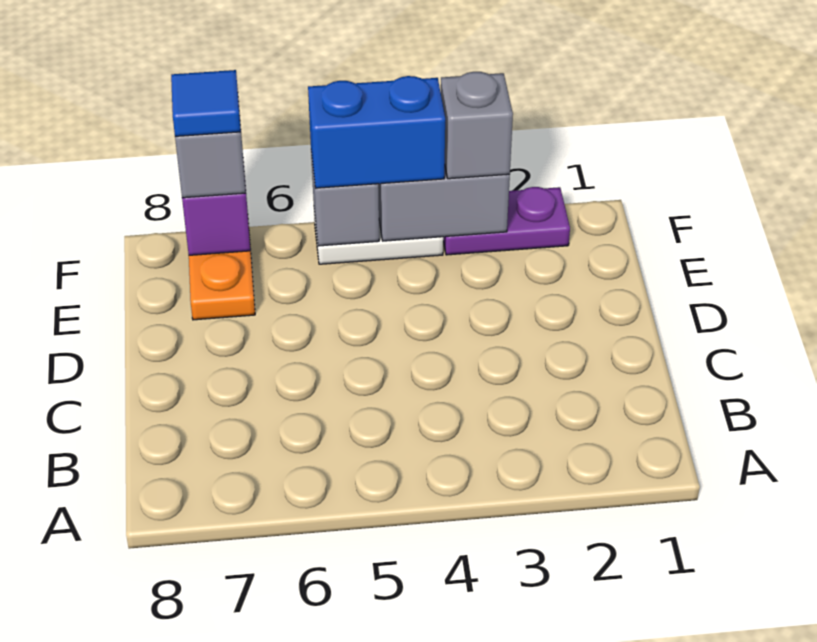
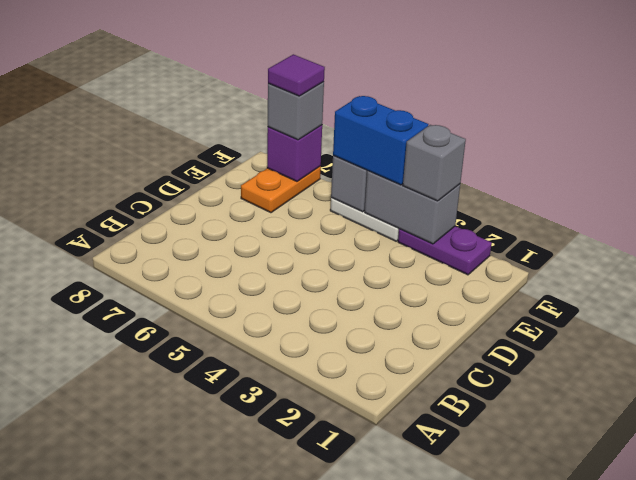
blue 1x1 tile [171,70,241,136] -> purple 1x1 tile [268,54,325,96]

